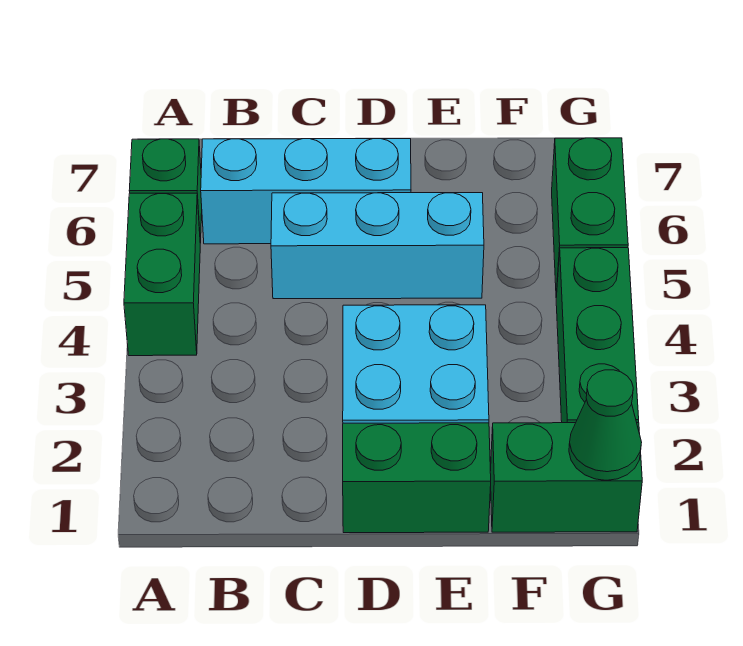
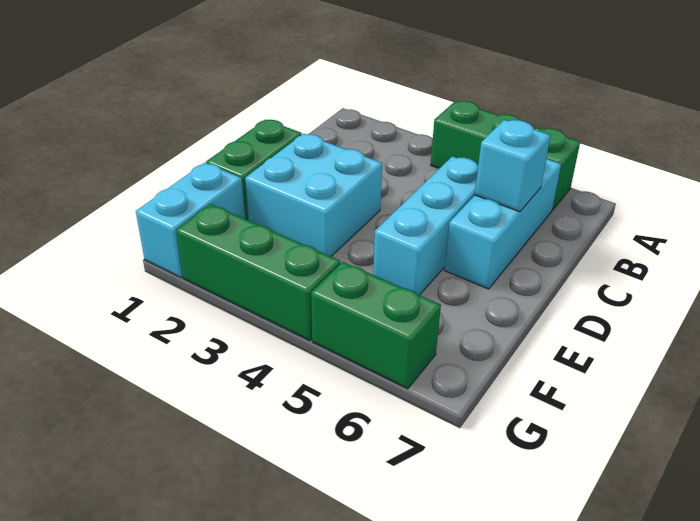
none -> cyan 1x1 brick [475,120,551,212]
green 1x2 brick [490,423,642,532] -> cyan 1x2 brick [136,163,245,278]
green 1x1 cone [569,370,642,480] -> none

